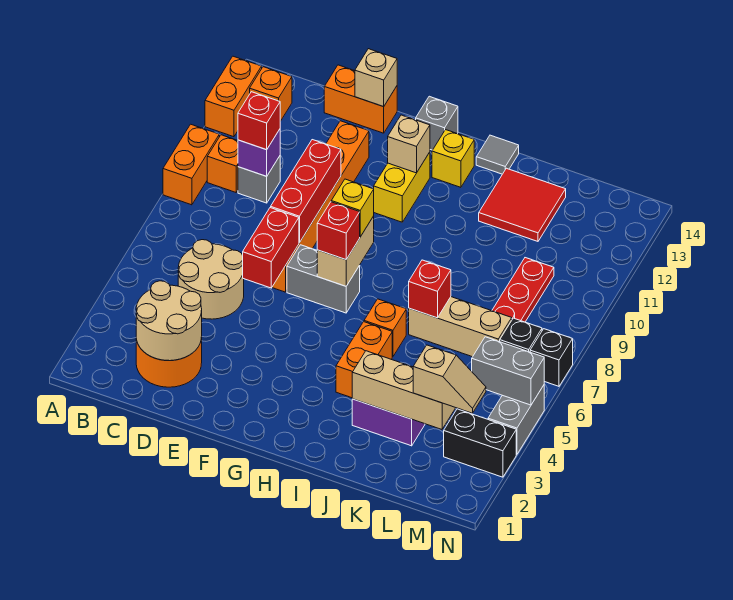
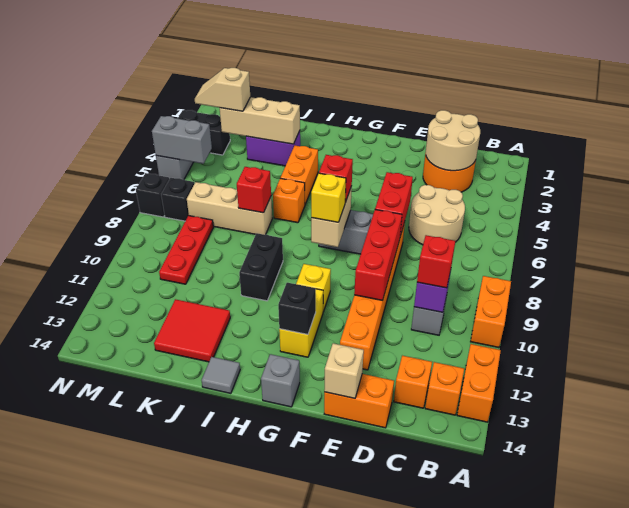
orange 1x1 brick [207,135,238,192] -> orange 1x1 brick moved to [394,356,432,408]
tan 1x1 brick [388,115,430,173] -> black 1x1 brick [278,283,316,335]
yellow 1x1 brick [432,130,474,187] -> yellow 1x1 brick moved to [296,264,331,312]
none -> black 1x2 brick [239,233,283,301]

